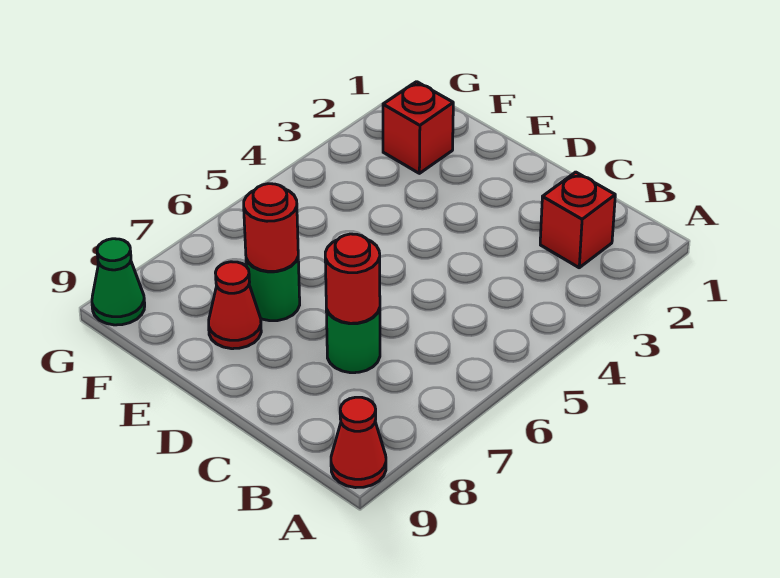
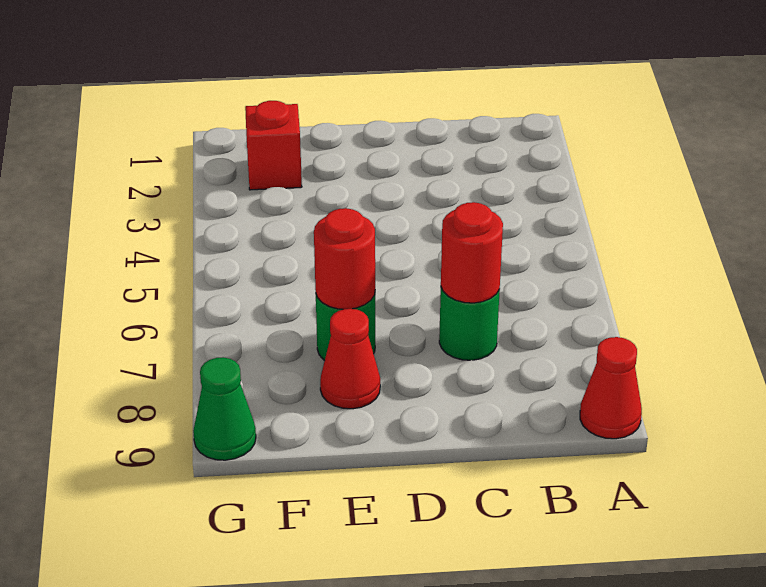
red 1x1 brick [540,172,615,268] -> none

